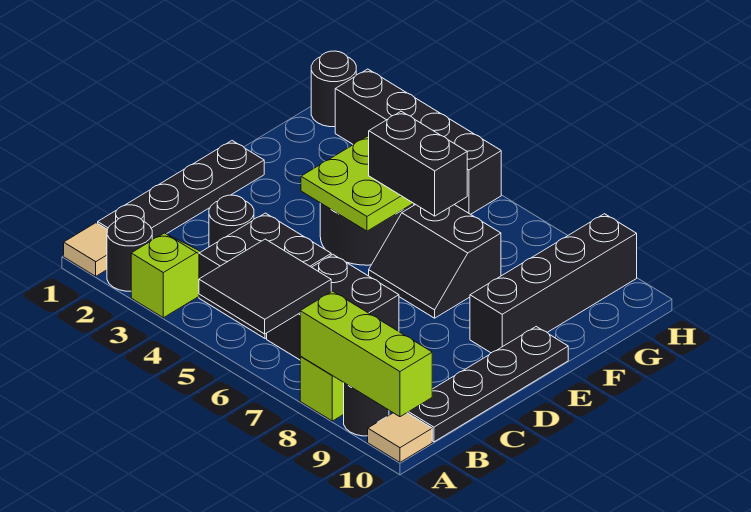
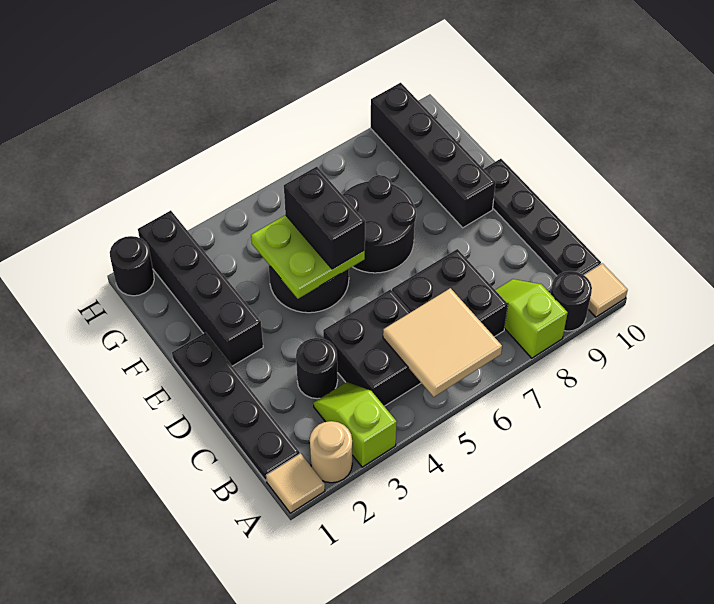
black 1x1 round brick [107,216,152,291] -> tan 1x1 round brick [310,421,352,483]
black 2x2 tile [199,239,331,334] -> tan 2x2 tile [383,288,502,397]
lime 1x3 brick [300,291,432,417] -> none
black 2x2 slope [369,205,501,318] -> black 2x2 round brick [343,175,416,273]
black 1x2 brick [369,111,467,216] -> black 1x2 brick turned to [284,166,365,269]
black 1x4 brick [335,69,501,214] -> black 1x4 brick turned to [138,211,263,366]

